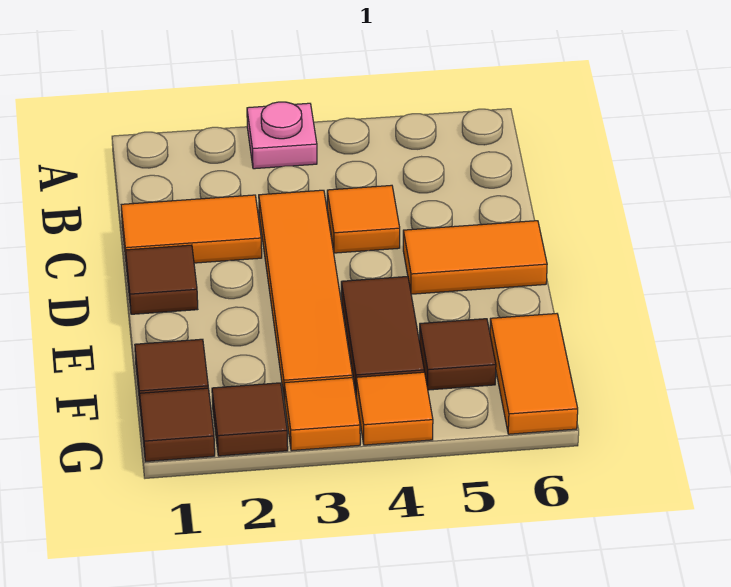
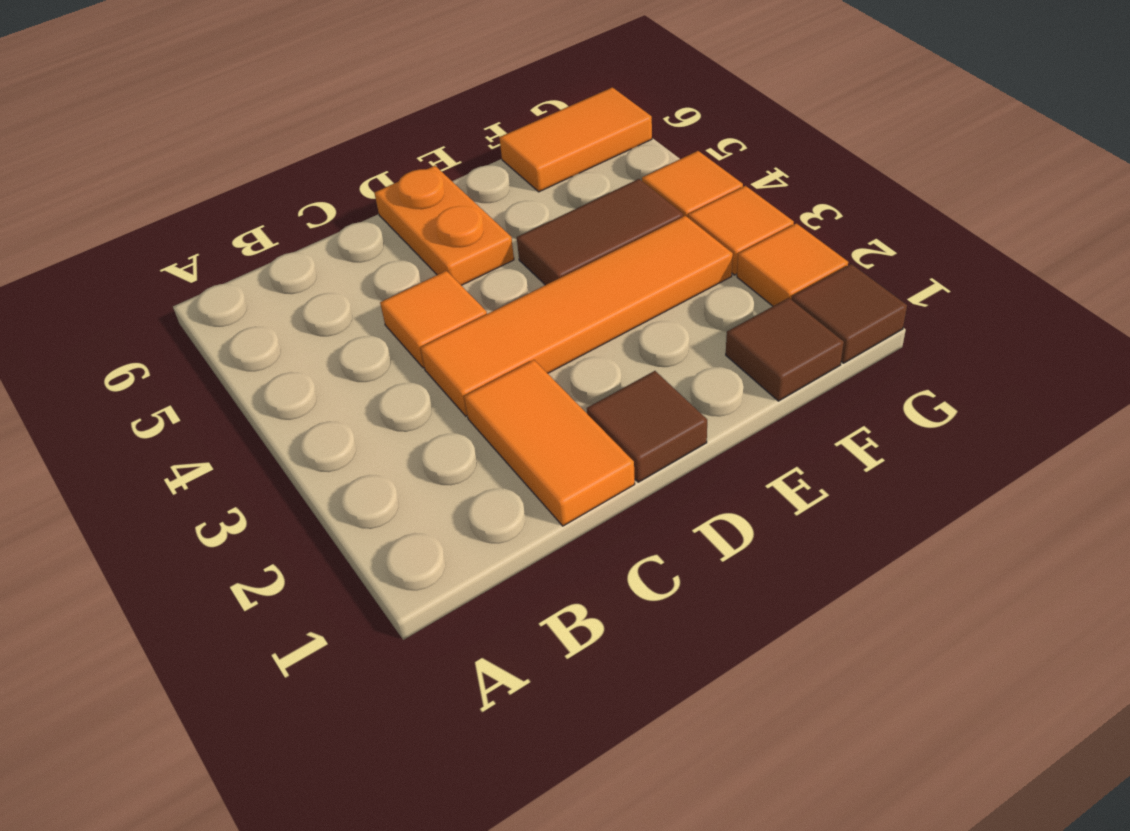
pink 1x1 plate [247,102,317,169] -> none
orange 1x2 tile [403,221,547,294] -> orange 1x2 plate [374,166,514,285]
brown 1x1 tile [419,319,496,390] -> none
brown 1x1 tile [212,383,288,456] -> orange 1x1 tile [737,223,848,306]

